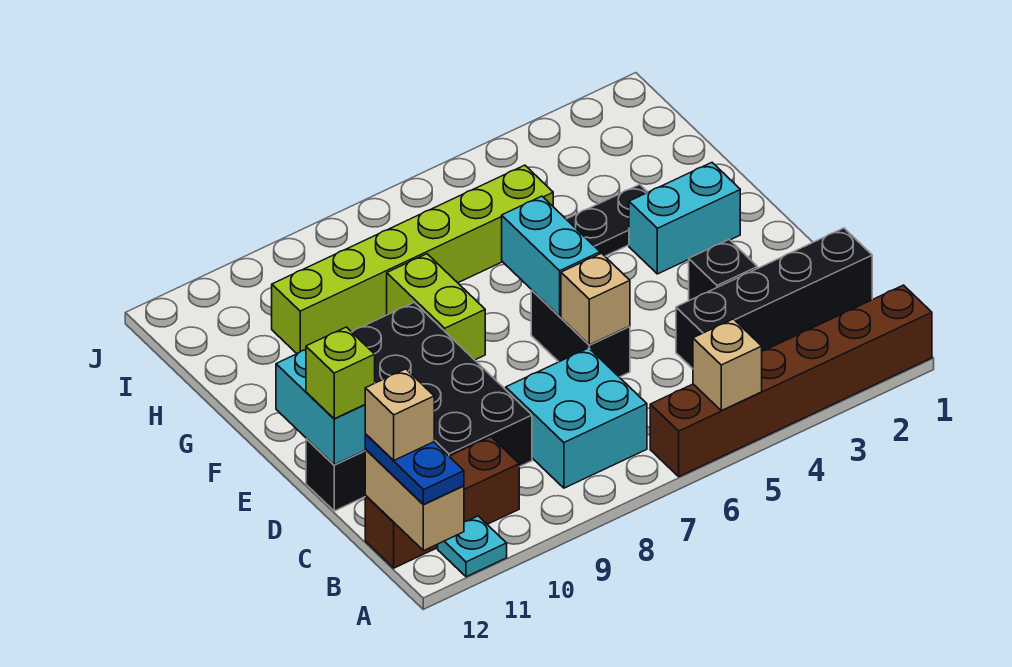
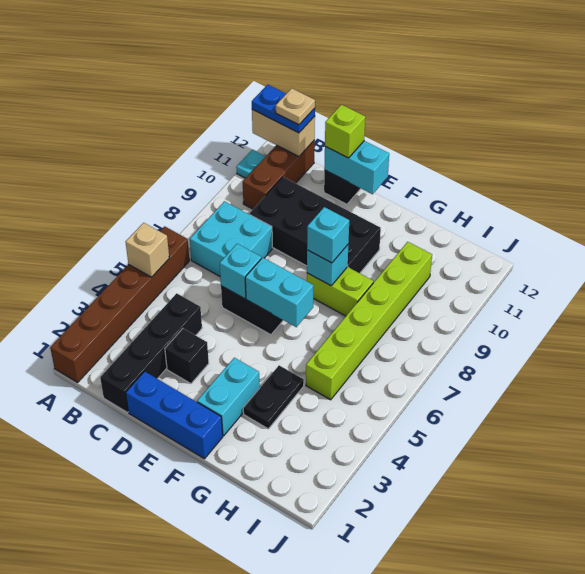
tan 1x1 brick [365,369,434,460] -> tan 1x1 plate [276,88,315,125]
none -> blue 1x3 brick [126,372,223,459]
tan 1x1 brick [561,253,630,345] -> cyan 1x1 brick [220,244,261,299]
none -> cyan 1x1 brick [307,245,348,286]
none -> cyan 1x1 brick [307,207,349,263]

